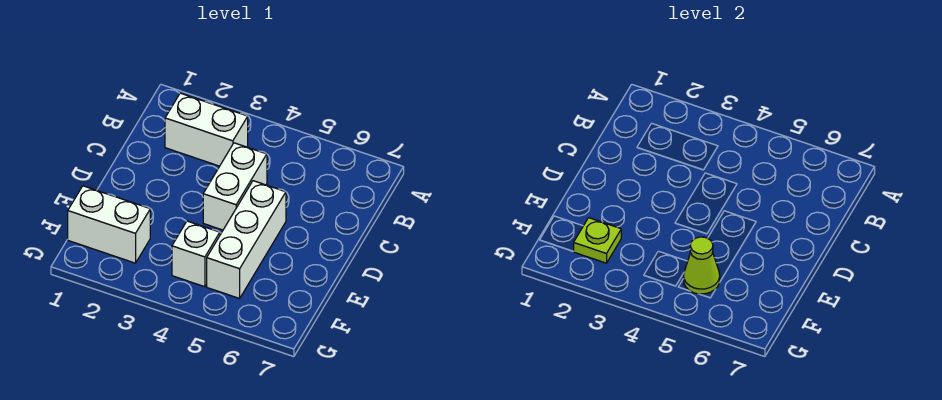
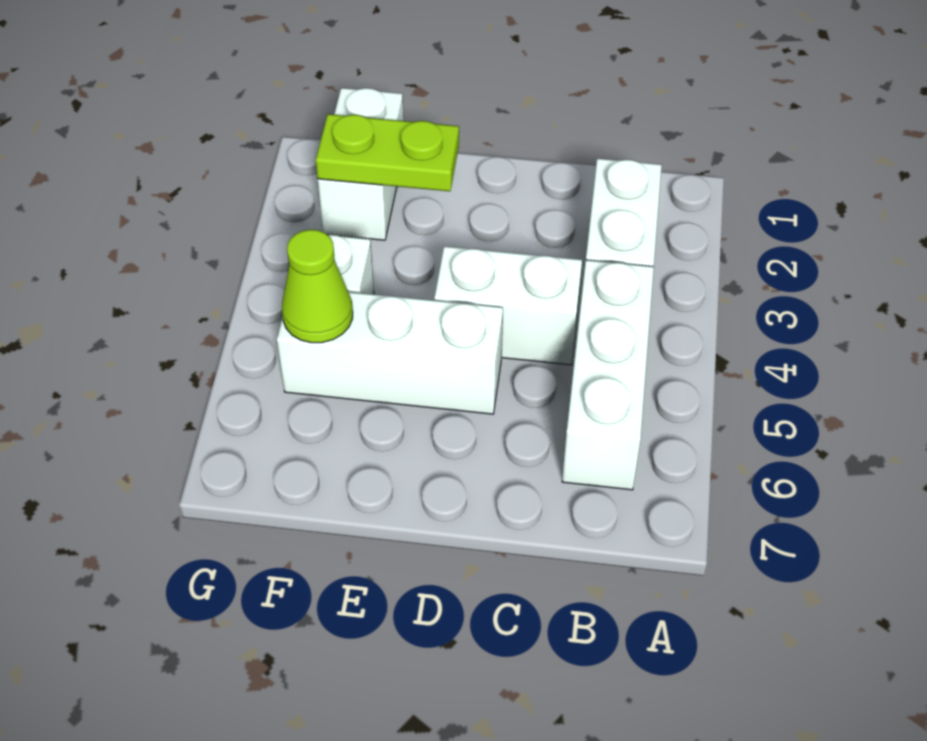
none -> white 1x3 brick [562,260,654,490]
lime 1x1 plate [573,218,621,263] -> lime 1x2 plate [316,114,459,191]

